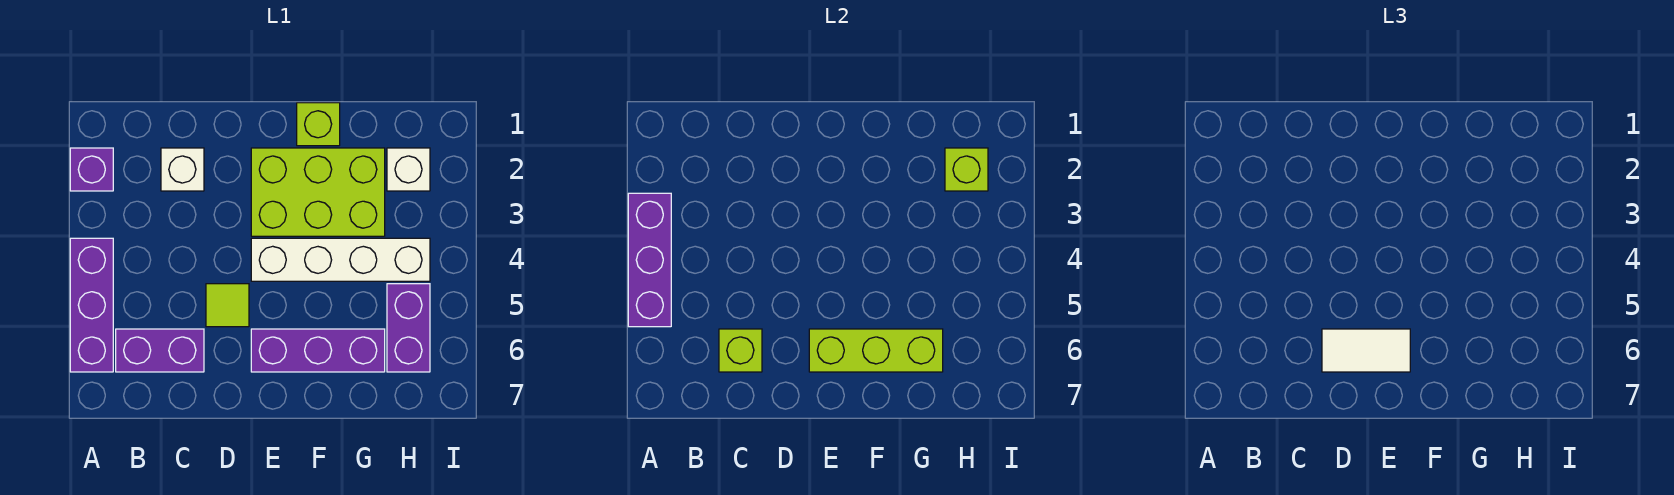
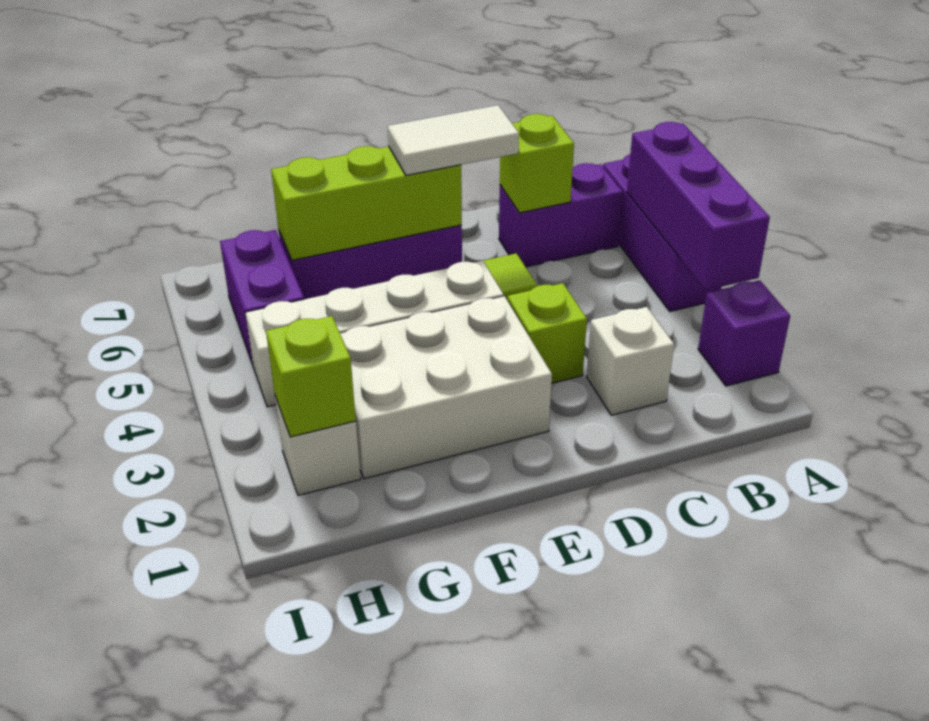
lime 2x3 brick [251,148,385,236] -> white 2x3 brick [340,296,552,479]
lime 1x1 brick [297,103,340,146] -> lime 1x1 brick moved to [507,283,587,383]

